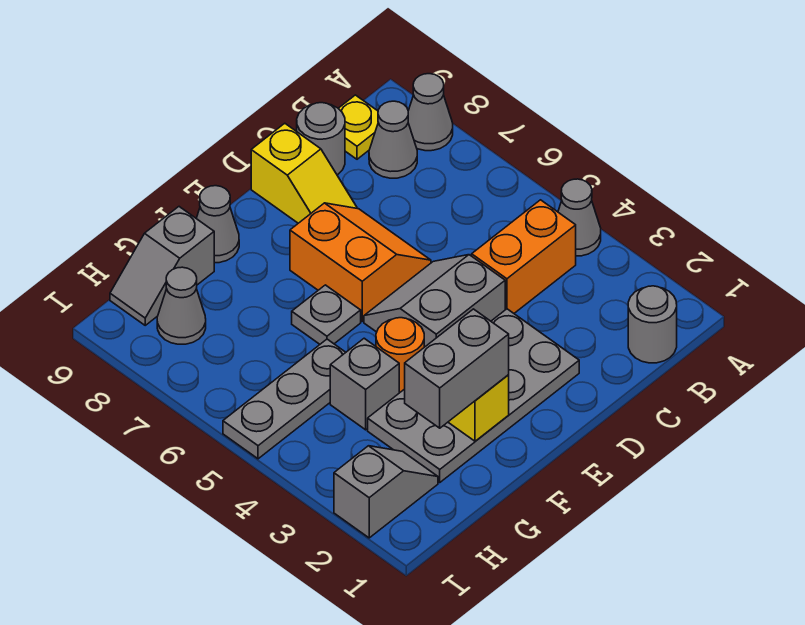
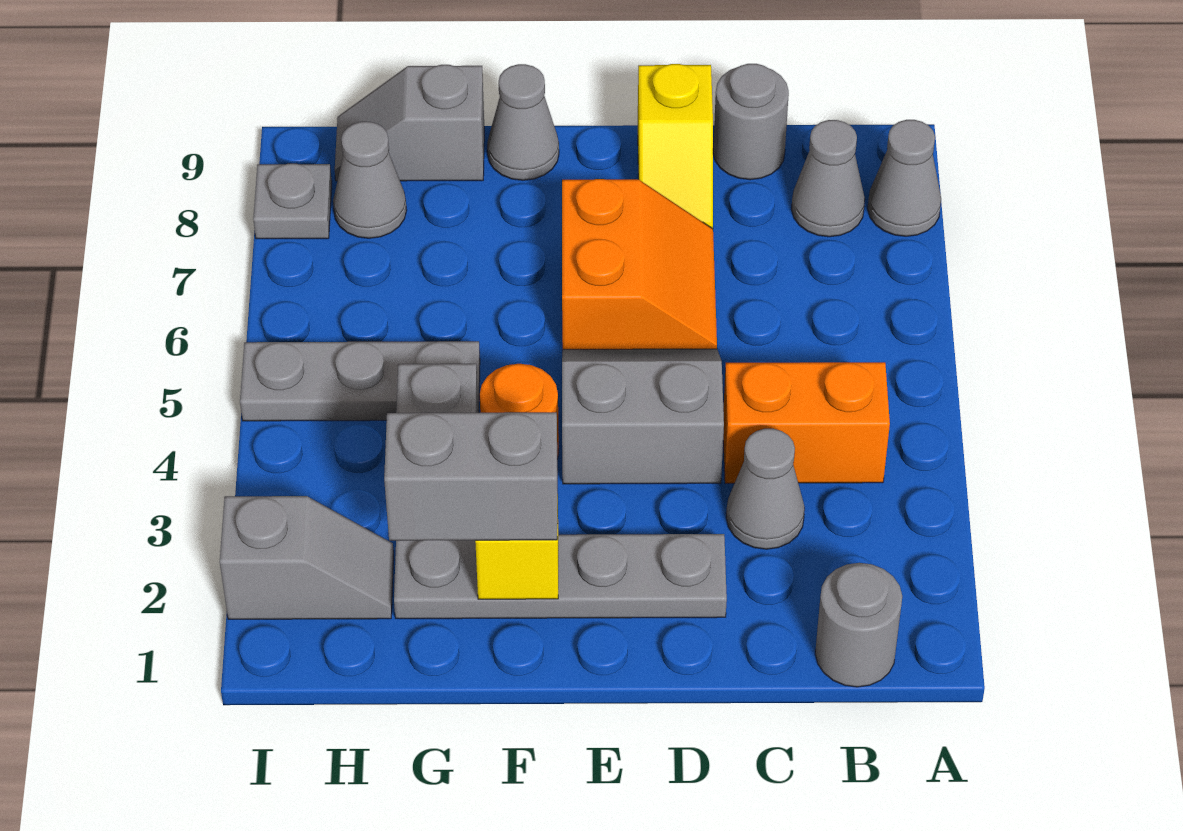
grey 1x1 cone [558,179,601,256] -> grey 1x1 cone moved to [726,429,805,549]
yellow 1x1 plate [338,95,378,159] -> none
grey 2x4 plate [368,309,579,482] -> grey 1x4 plate [394,534,727,619]
grey 1x1 plate [292,285,361,344] -> grey 1x1 plate moved to [253,164,332,239]

